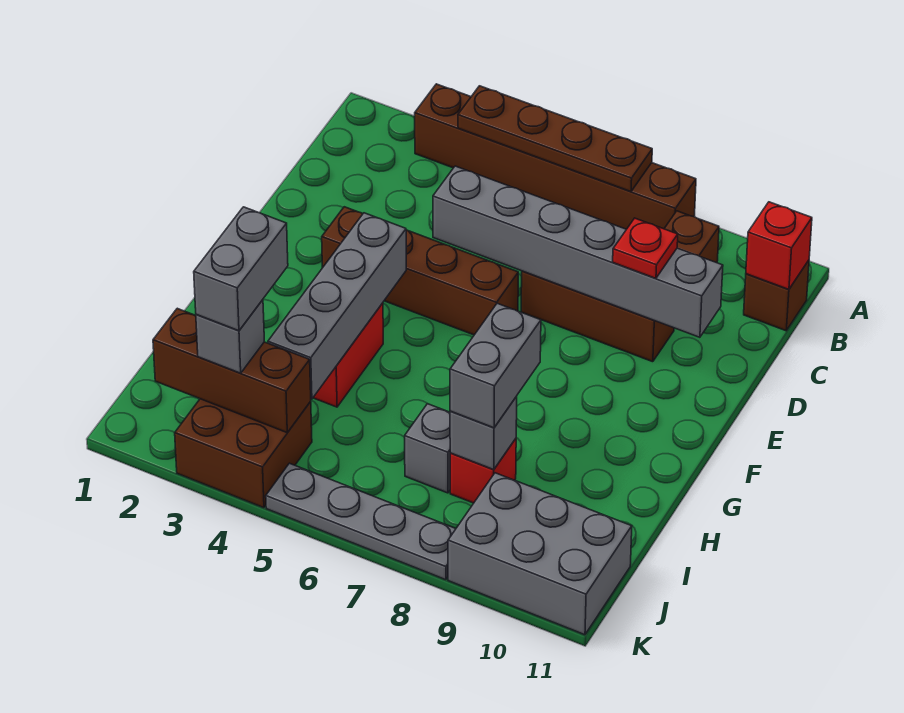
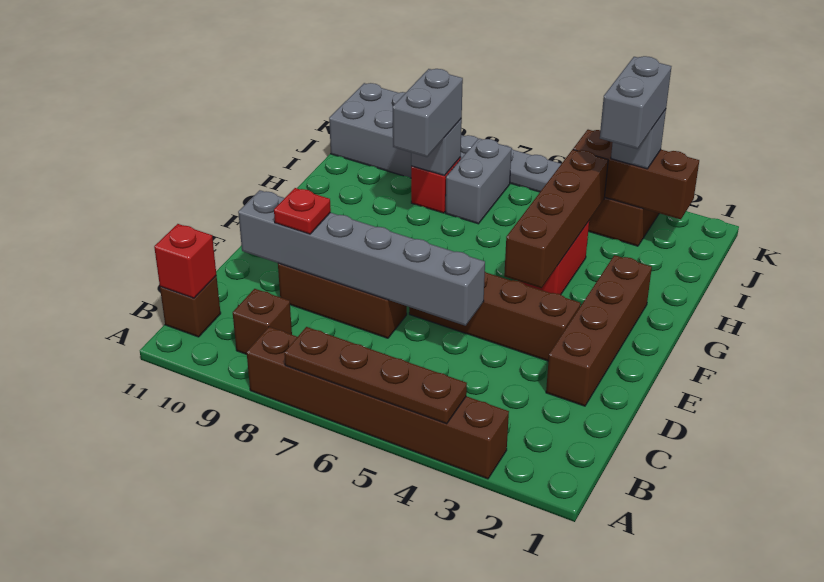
none -> brown 1x4 brick [546,255,652,406]
grey 1x4 brick [268,213,406,399] -> brown 1x4 brick [504,150,608,288]
grey 1x1 brick [405,404,450,493] -> grey 1x2 brick [446,138,512,224]

